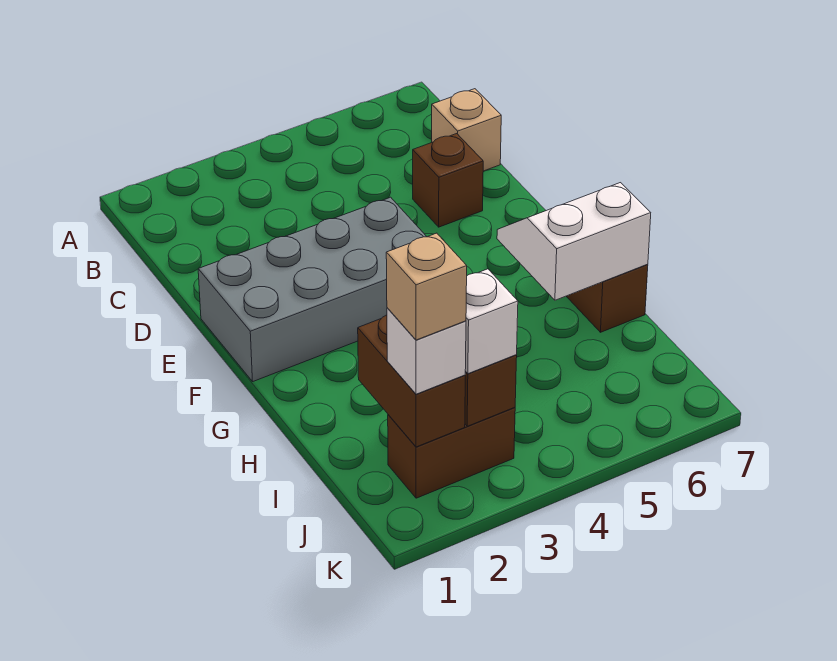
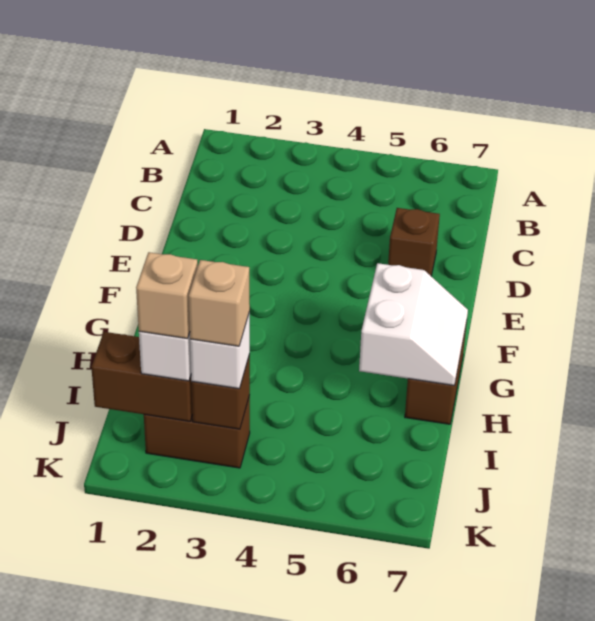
tan 1x1 brick [432,89,501,171] -> tan 1x1 brick moved to [189,260,250,346]
grey 2x4 brick [198,197,427,381] -> none
white 2x2 slope [497,183,651,300] -> white 2x2 slope turned to [359,263,468,386]
brown 1x2 brick [358,315,465,447] -> brown 1x2 brick turned to [91,332,193,421]

